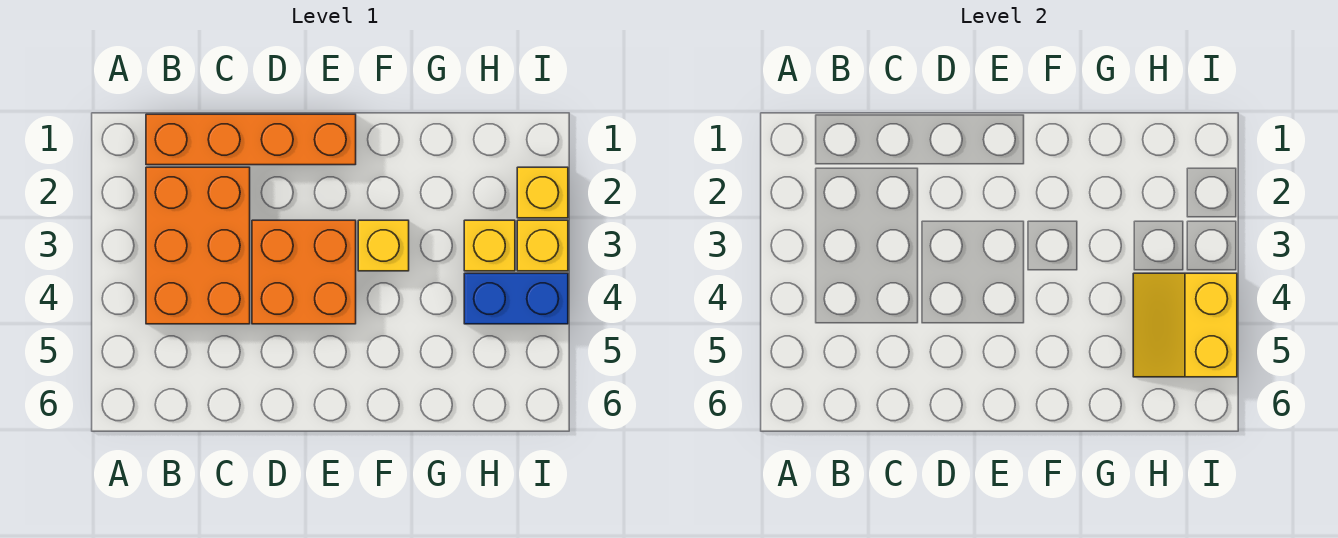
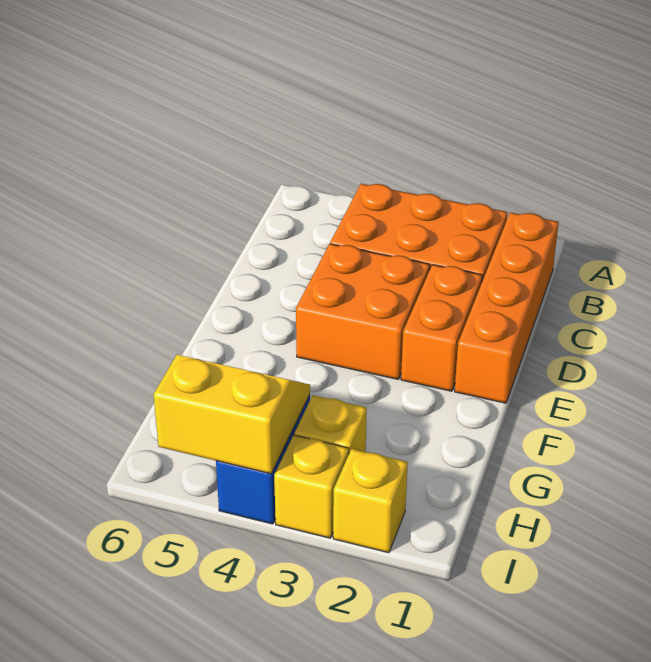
none -> orange 1x2 brick [401,265,482,391]
yellow 1x1 brick [358,220,409,271] -> none

